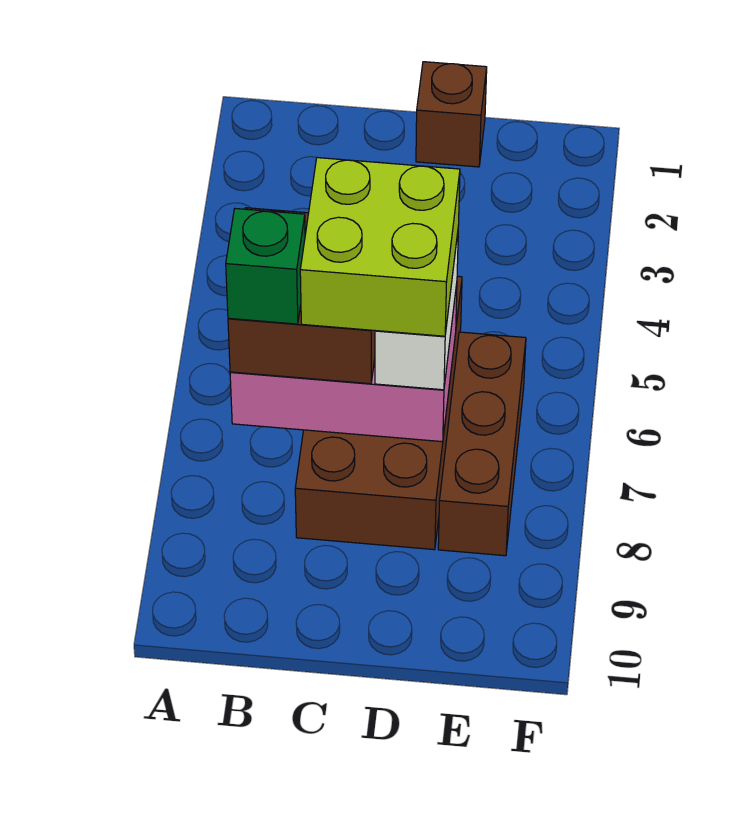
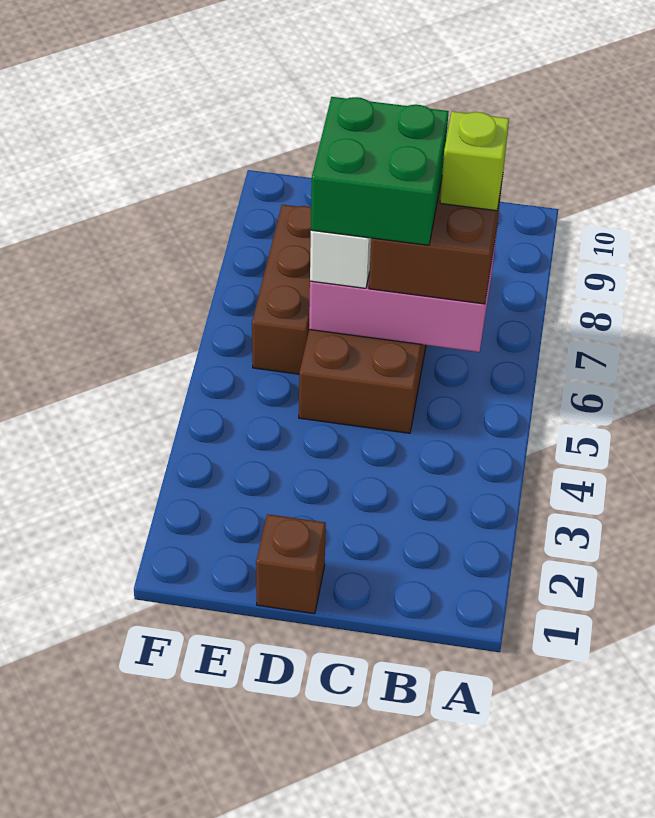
green 1x1 brick [226,209,305,324] -> lime 1x1 brick [440,111,509,211]
lime 2x2 brick [300,158,460,336] -> green 2x2 brick [311,97,449,245]

